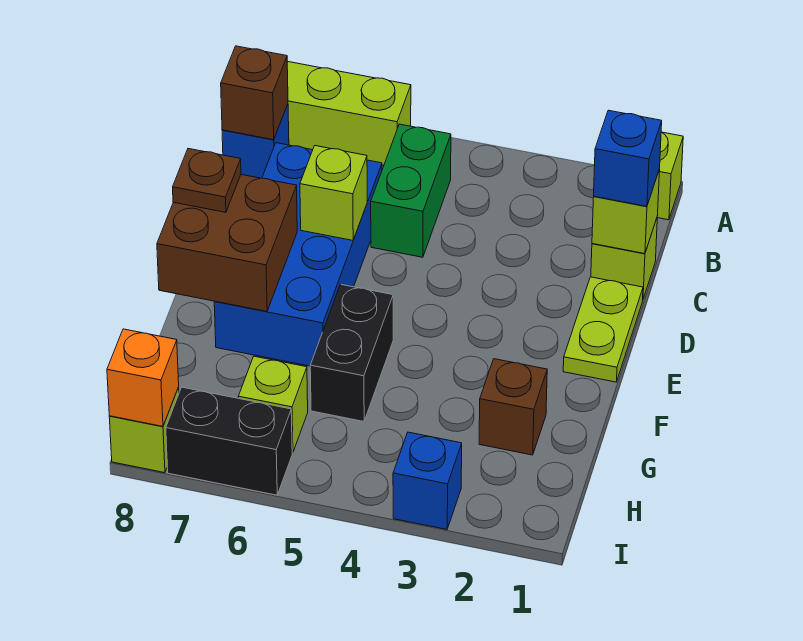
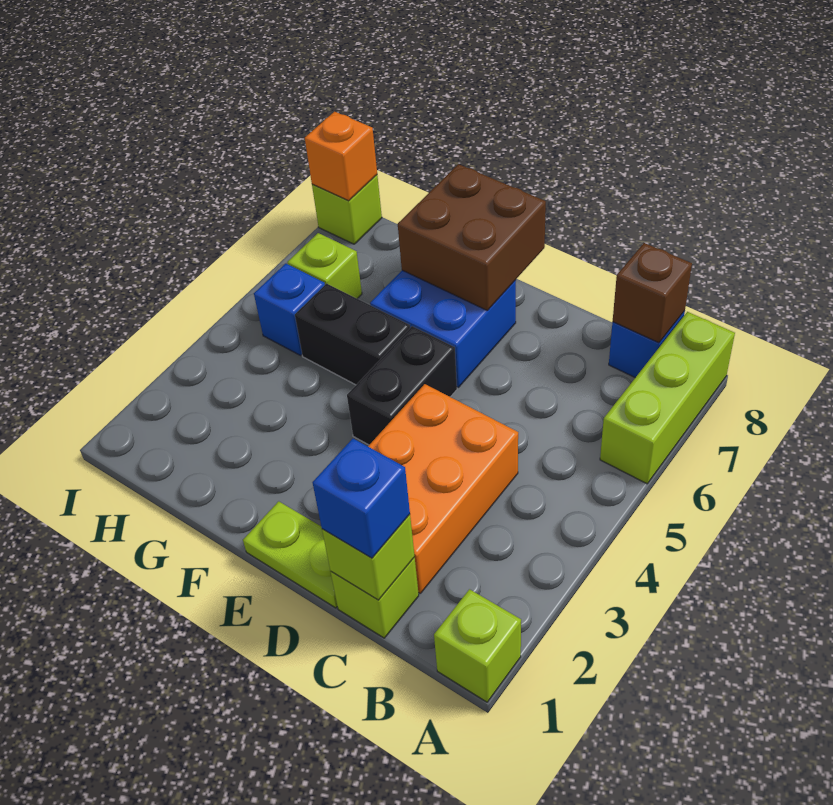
green 1x2 brick [371,124,451,257] -> none
none -> orange 2x3 brick [368,384,518,593]
blue 2x4 brick [214,143,382,366] -> blue 2x2 brick [370,270,516,387]
lime 1x1 brick [300,146,367,240] -> none
brown 1x1 plate [173,149,241,212] -> none
brown 1x1 brick [479,359,547,455] -> none
blue 1x1 brick [393,432,462,529] -> blue 1x1 brick moved to [254,264,325,355]
black 1x2 brick [166,387,292,495] -> black 1x2 brick moved to [347,326,457,445]

